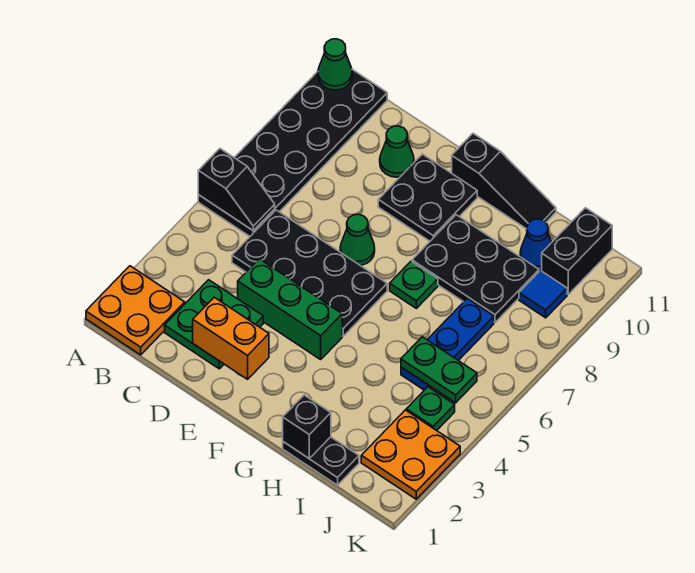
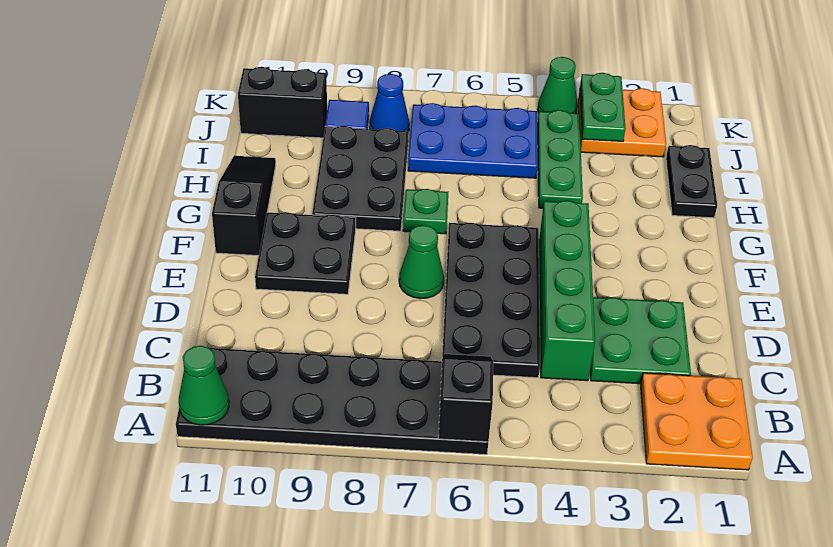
orange 1x2 brick [193,297,269,379] -> none
green 1x3 brick [238,259,342,359] -> green 1x4 brick [539,201,595,381]
green 1x1 cone [380,126,414,177] -> green 1x1 cone moved to [537,57,578,114]
black 1x1 brick [283,395,331,458] -> none
blue 1x3 plate [401,298,494,390] -> blue 2x3 plate [408,103,538,178]
green 1x2 plate [401,337,477,403] -> green 1x2 plate moved to [580,73,626,141]
blue 1x1 cone [520,219,552,270] -> blue 1x1 cone moved to [369,74,410,131]
green 1x1 plate [406,387,455,431] -> green 1x3 plate [538,110,583,208]

